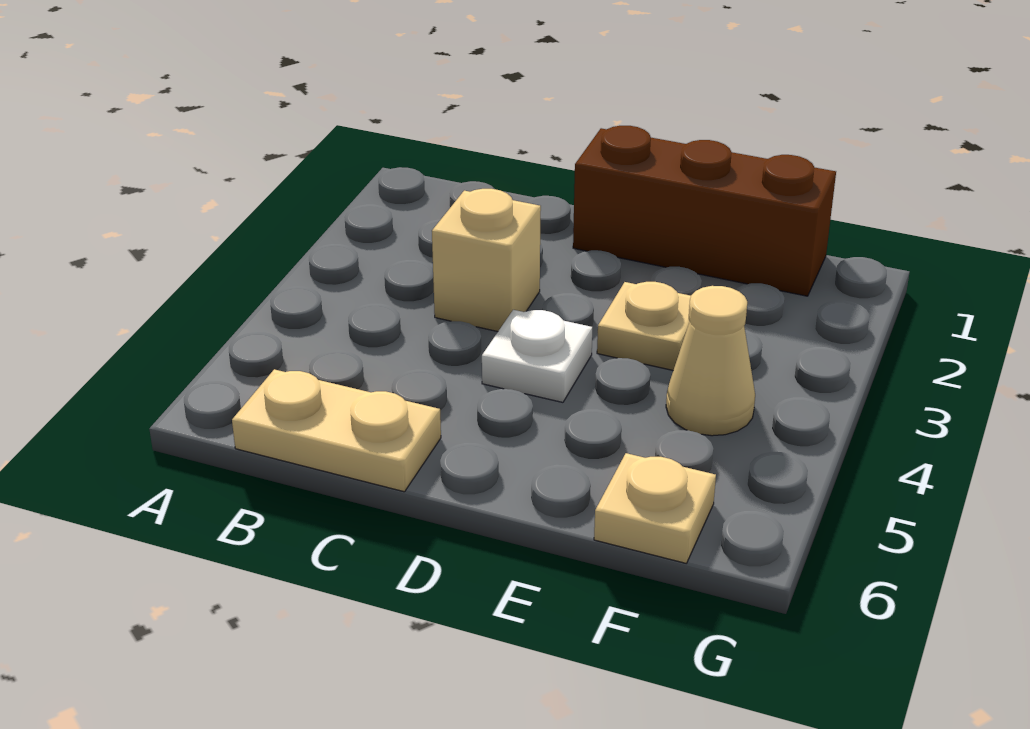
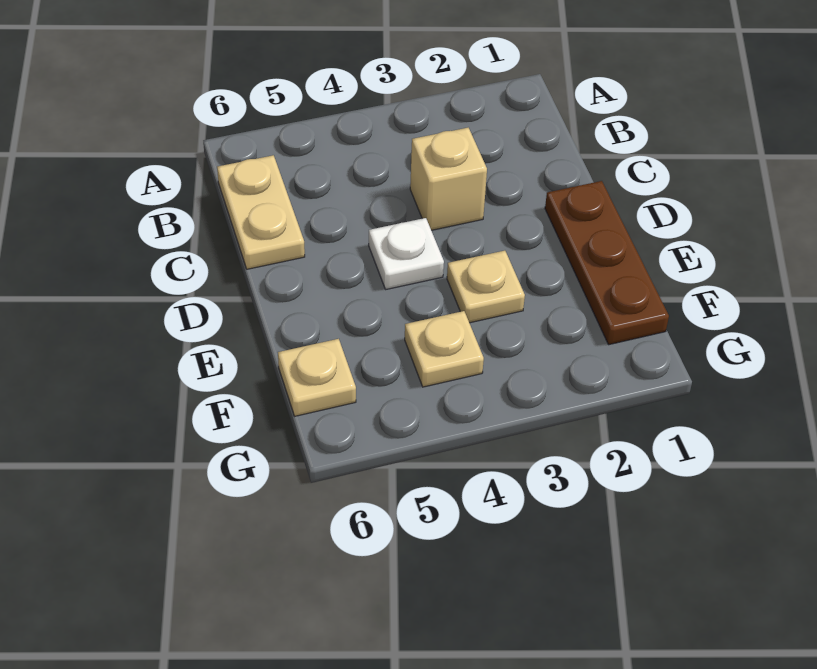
brown 1x3 brick [573,126,836,296] -> brown 1x3 plate [545,181,669,345]
tan 1x1 cone [666,286,755,436] -> tan 1x1 plate [405,311,484,387]

